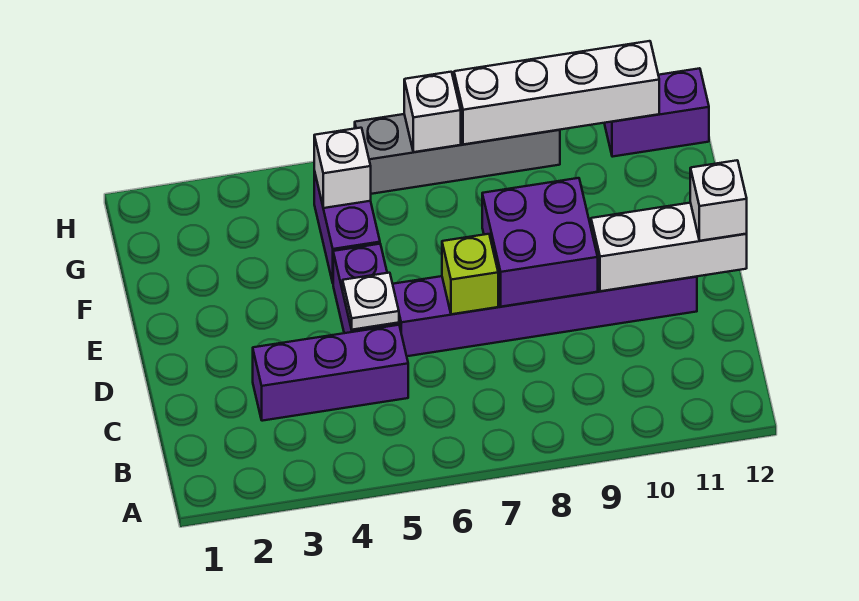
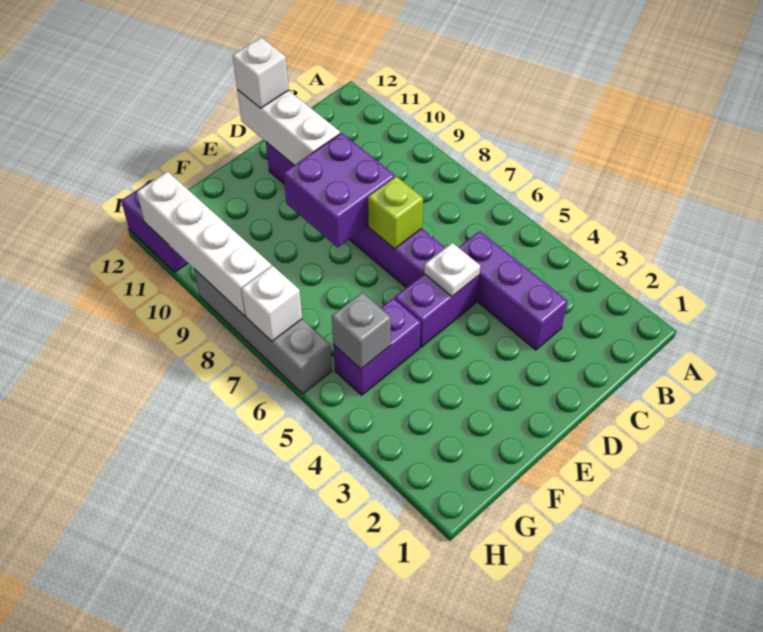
white 1x1 brick [314,128,371,208] -> grey 1x1 brick [332,292,391,369]

